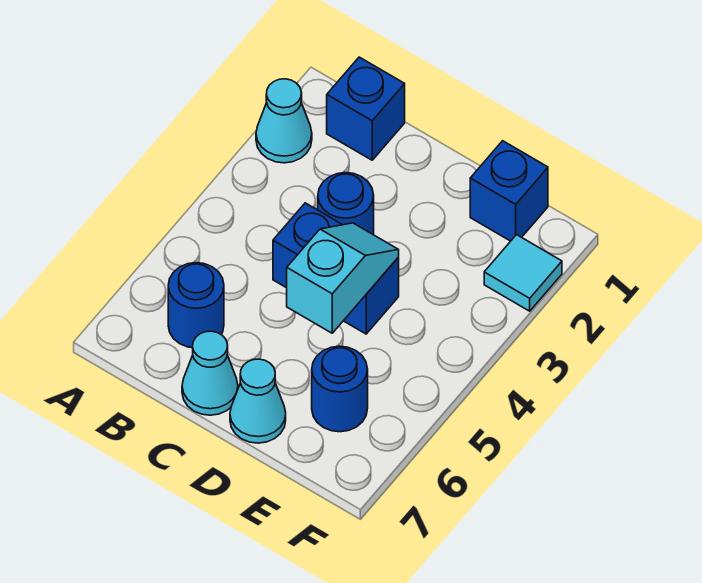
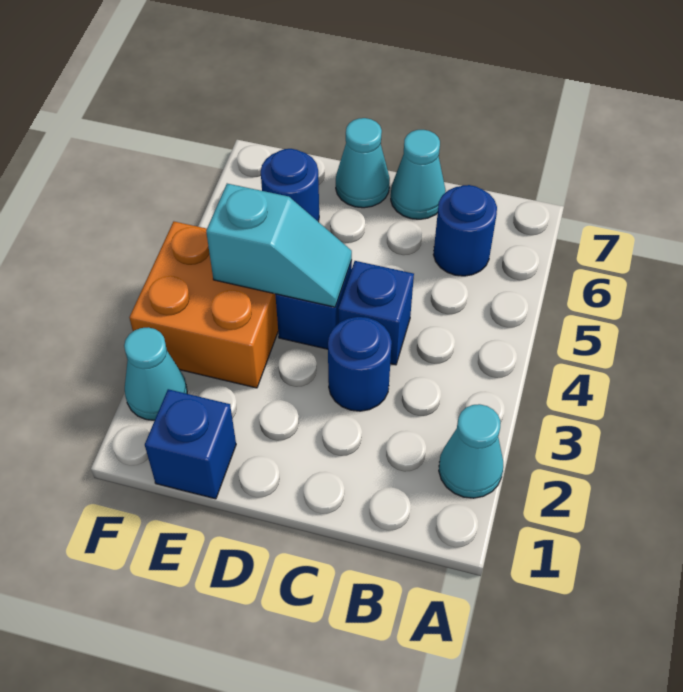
blue 1x1 brick [327,57,405,160] -> none
cyan 1x2 slope [287,223,399,333] -> cyan 1x2 slope turned to [206,184,352,307]
none -> orange 2x2 brick [129,222,278,388]
cyan 1x1 tile [484,235,562,311] -> cyan 1x1 cone [124,327,187,420]

